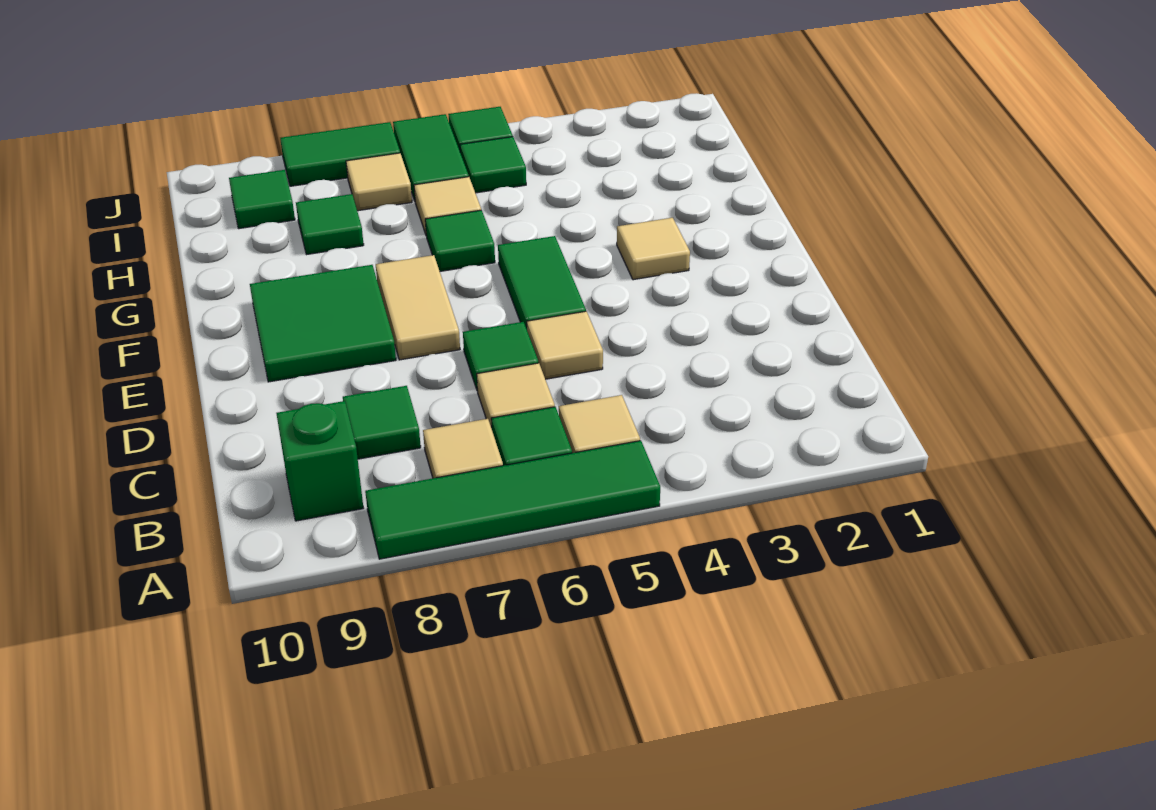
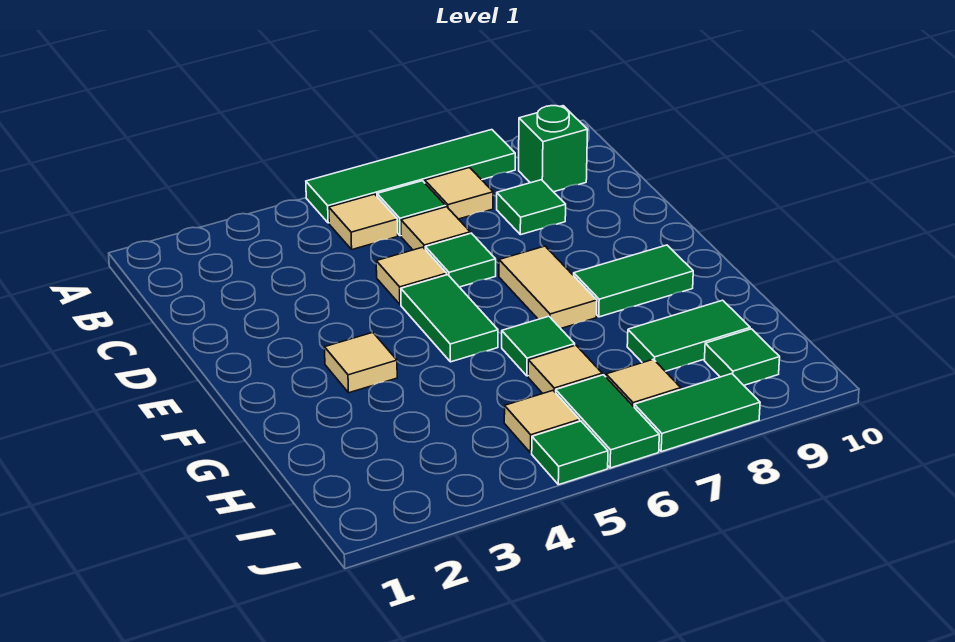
green 2x2 tile [250,265,396,382] -> green 1x2 tile [574,245,693,317]
green 1x1 tile [296,194,364,255] -> green 1x2 tile [627,300,750,371]
green 1x1 tile [460,137,526,193] -> tan 1x1 tile [504,391,580,453]

